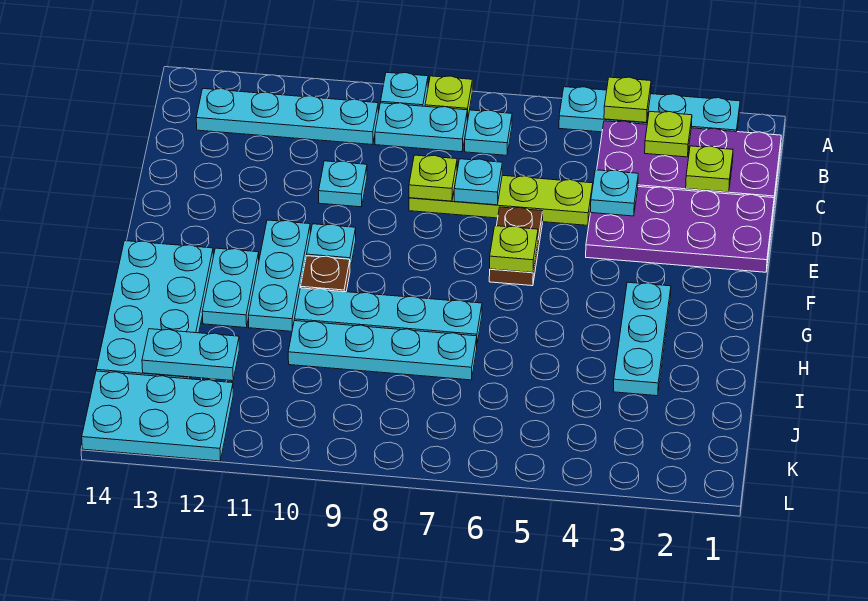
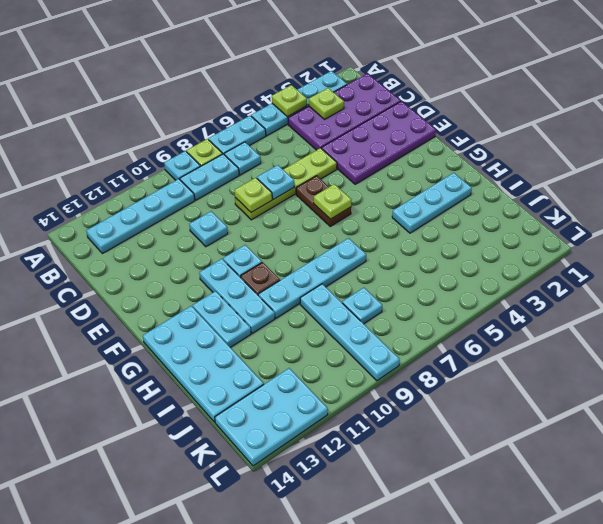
lime 1x1 plate [686,146,733,192] -> none
cyan 1x1 plate [591,170,638,216] -> cyan 1x1 plate moved to [342,288,382,324]
cyan 1x3 plate [613,282,671,396] -> cyan 1x3 plate turned to [392,173,472,233]
cyan 1x4 plate [288,321,477,380] -> cyan 1x4 plate turned to [300,284,400,381]
cyan 1x2 plate [142,329,239,381] -> cyan 1x2 plate moved to [208,116,266,154]

